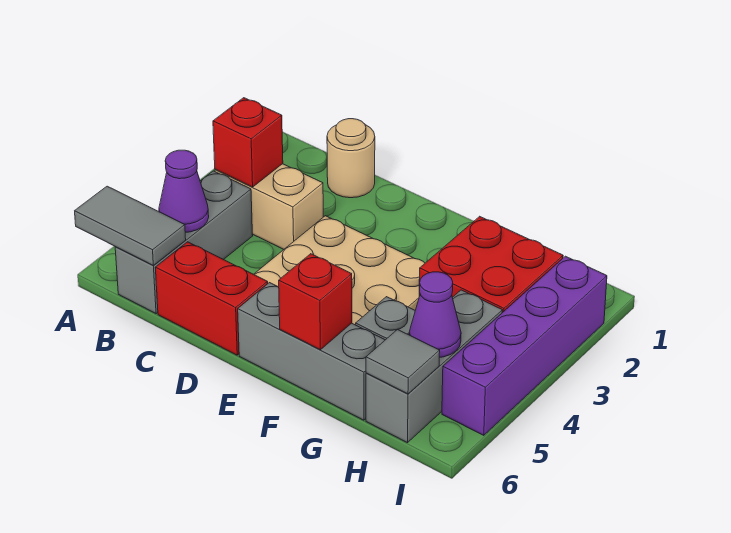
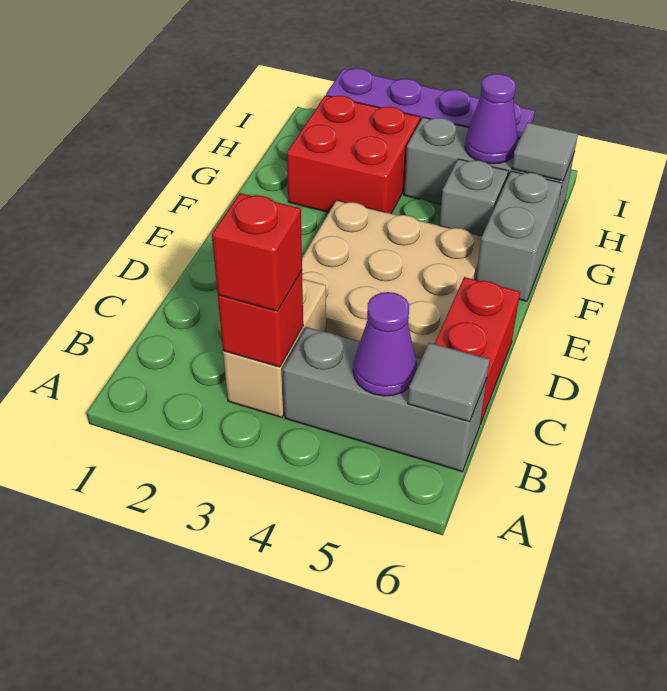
grey 1x2 tile [75,186,186,265] -> grey 1x1 tile [408,343,490,422]
tan 1x1 round brick [327,119,375,198] -> none
grey 1x3 brick [238,283,385,420] -> grey 1x2 brick [476,171,562,301]
red 1x1 brick [279,254,352,350] -> red 1x1 brick moved to [212,193,302,311]

